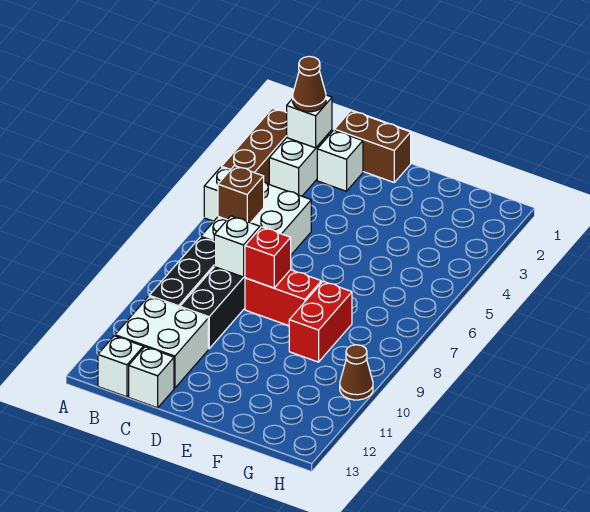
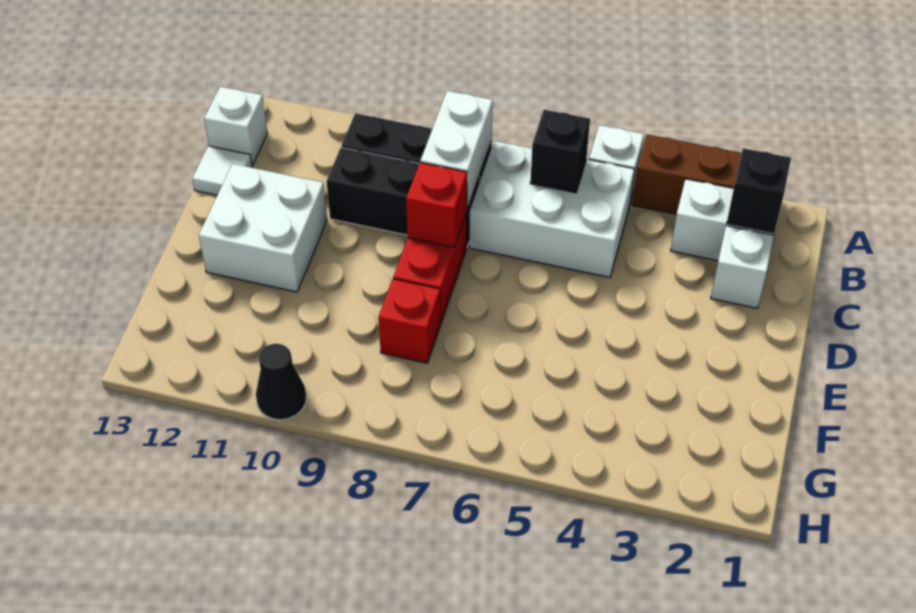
white 1x1 brick [287,95,332,148] -> black 1x1 brick [727,148,791,233]
brown 1x1 cone [293,56,326,112] -> none
brown 1x1 brick [218,166,264,223] -> black 1x1 brick [530,110,590,193]
white 2x2 brick [115,296,208,388] -> white 2x2 brick moved to [199,164,327,292]
brown 1x2 brick [334,111,411,182] -> none
white 1x1 brick [214,216,260,277] -> white 1x2 brick [420,91,493,209]
white 1x1 brick [129,347,174,408] -> white 1x1 tile [192,146,252,195]
red 1x2 brick [289,281,352,362] -> red 1x1 brick [378,279,441,363]
brown 1x1 cone [340,345,373,400] -> black 1x1 cone [256,344,306,420]

